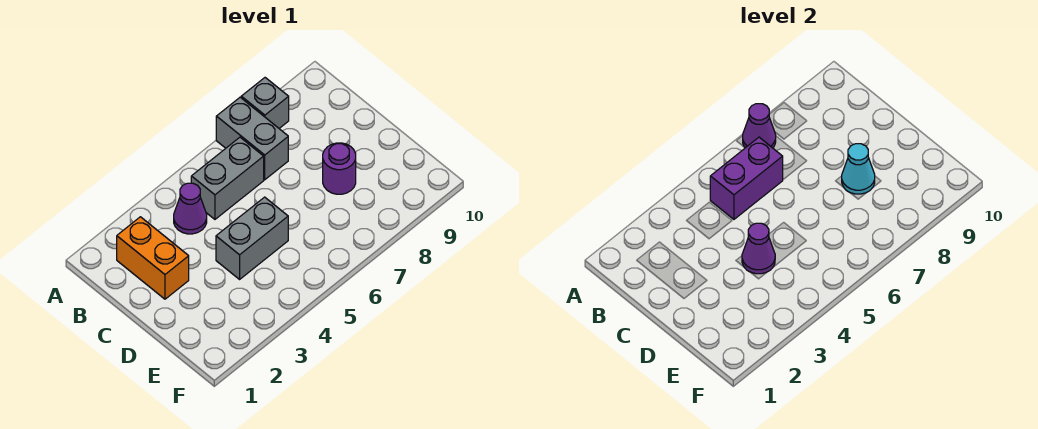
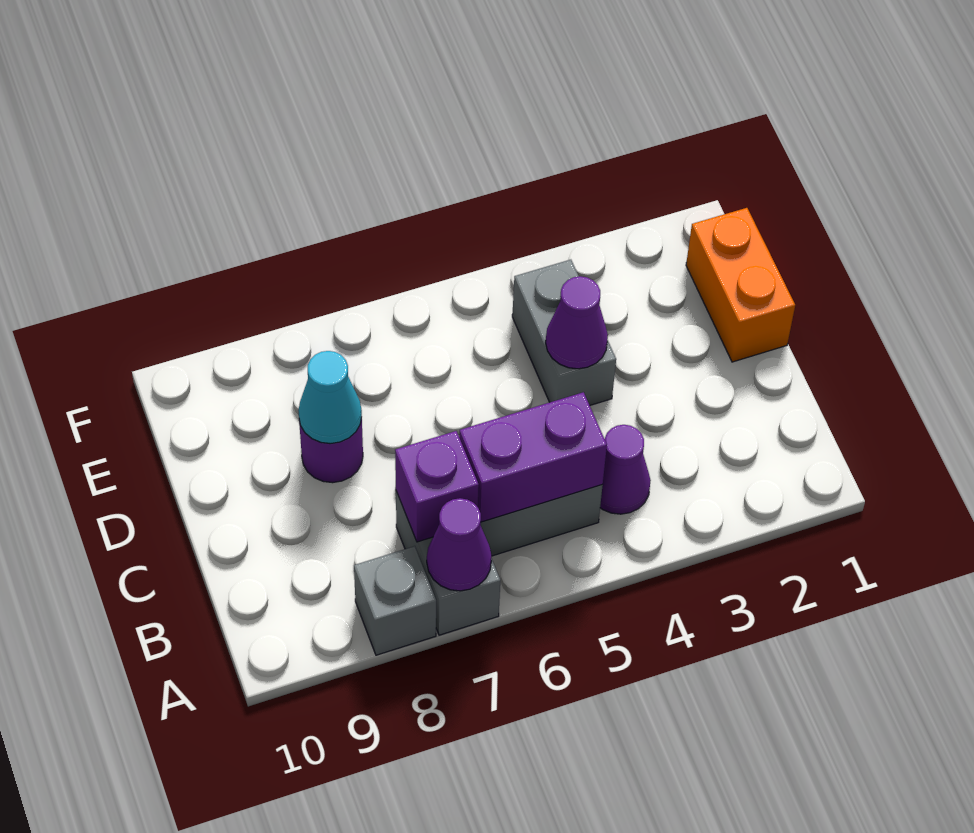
orange 1x2 brick [117,217,189,299] -> orange 1x2 brick moved to [686,208,795,362]
none -> purple 1x1 brick [395,431,479,542]
grey 1x2 brick [216,197,288,279] -> grey 1x2 brick turned to [512,260,616,405]

